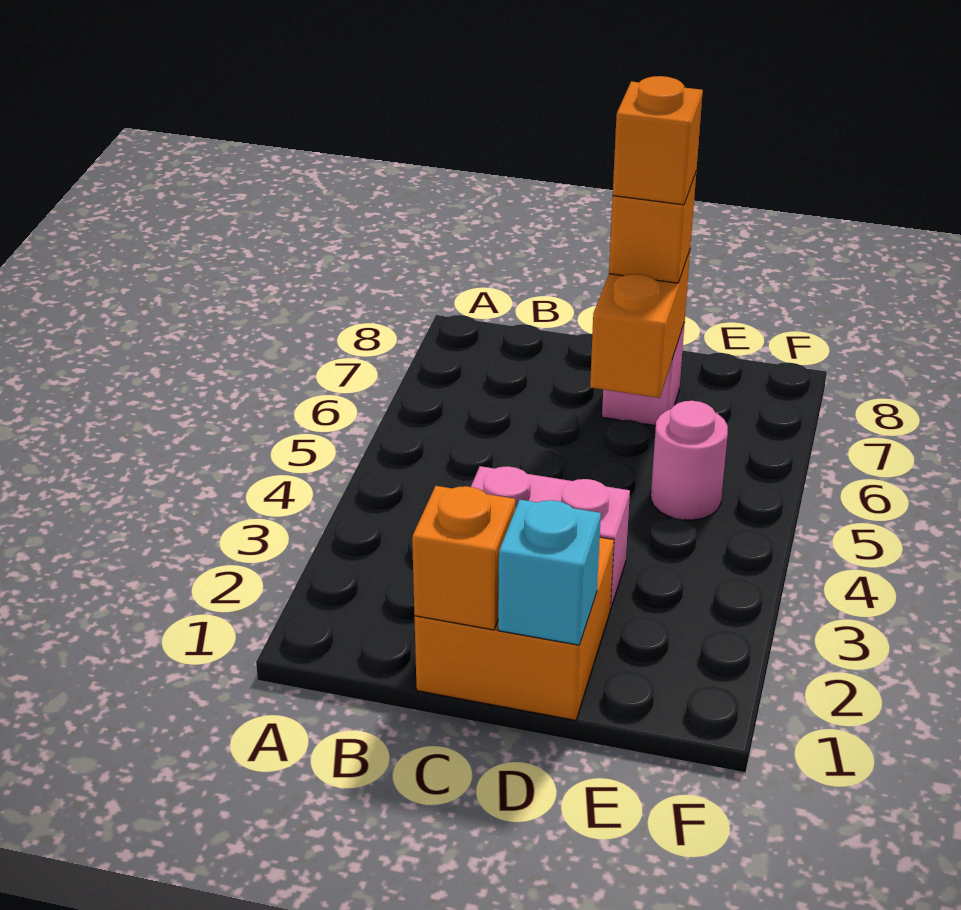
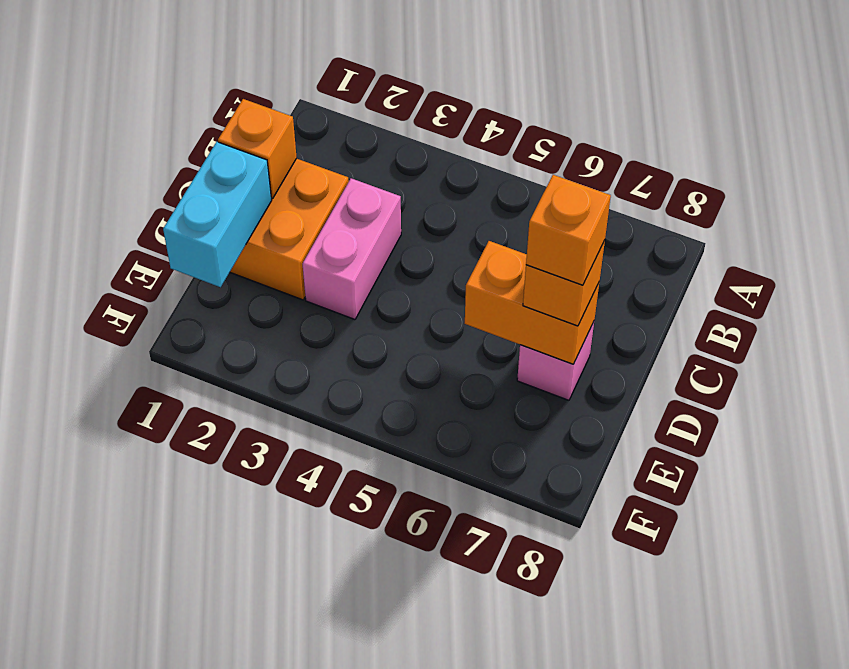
cyan 1x1 brick [498,500,601,645] -> cyan 1x2 brick [163,142,272,287]
pink 1x1 round brick [651,401,728,520] -> none

